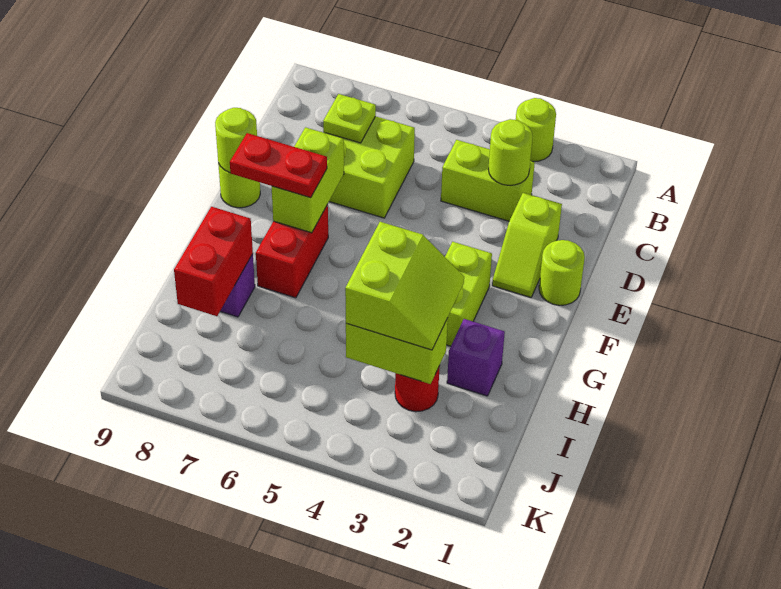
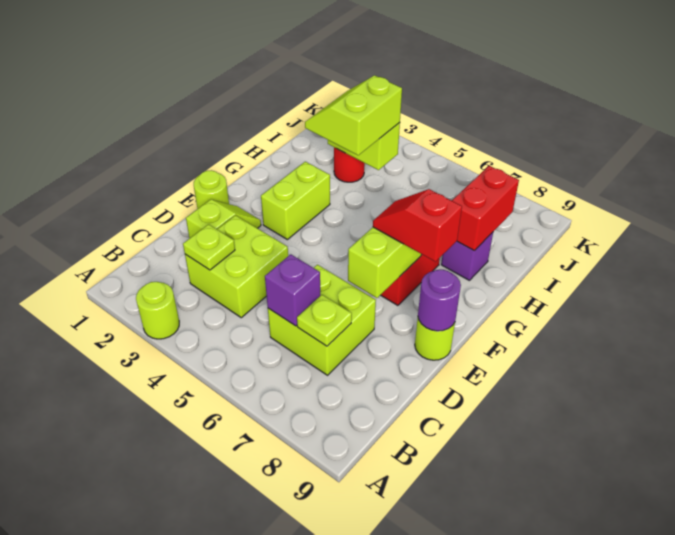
lime 1x2 brick [441,140,535,221] -> lime 2x2 brick [185,215,288,318]
lime 1x1 round brick [488,119,533,185] -> lime 1x1 plate [183,224,235,270]
lime 1x1 round brick [215,108,257,173] -> purple 1x1 round brick [418,270,461,331]
red 1x2 plate [230,133,327,198] -> red 1x2 slope [373,189,462,262]
purple 1x1 brick [447,319,505,396] -> purple 1x1 brick moved to [265,254,320,326]

